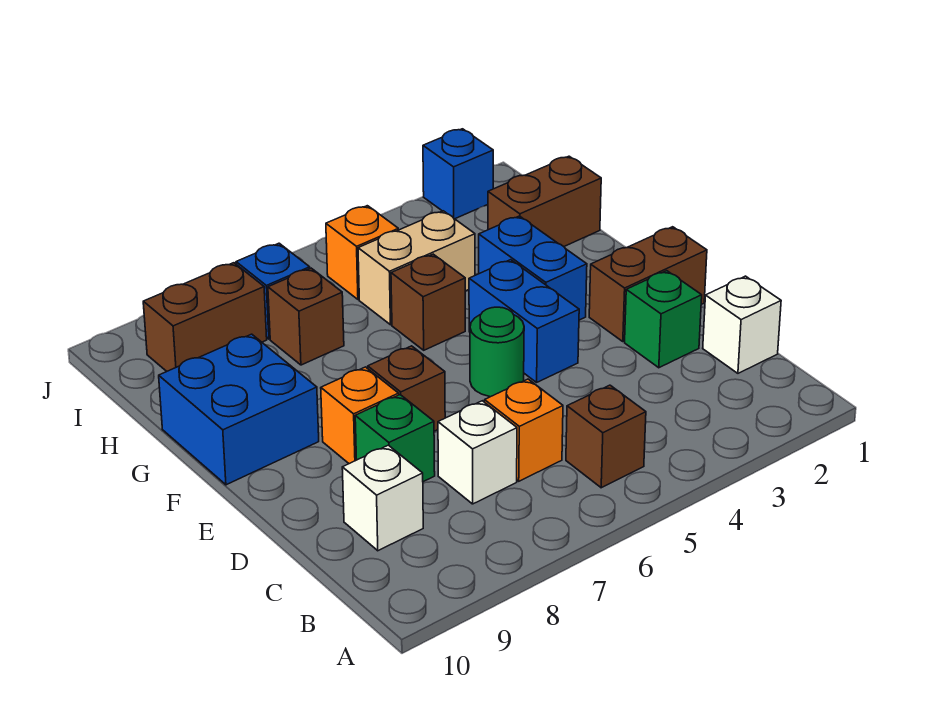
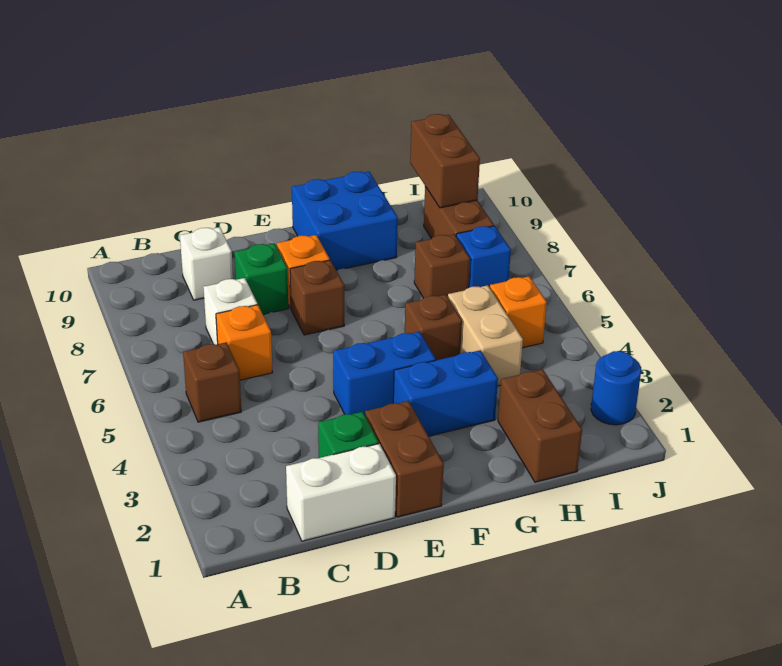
white 1x1 brick [703,276,781,373] -> white 1x2 brick [286,444,396,541]
green 1x1 round brick [470,307,524,397] -> none
none -> brown 1x2 brick [410,114,480,208]
blue 1x1 brick [423,129,493,219] -> blue 1x1 round brick [591,351,641,425]

